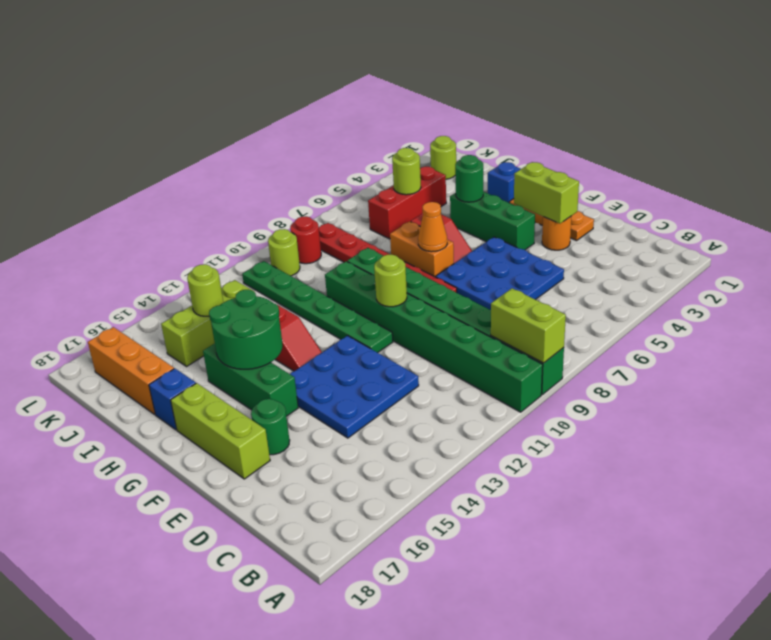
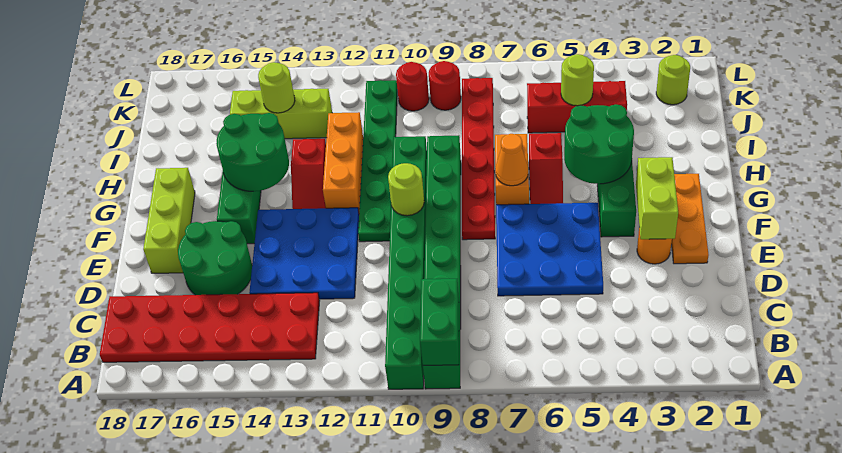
lime 1x2 brick [491,288,566,363] -> green 1x2 brick [420,279,459,365]
none -> red 2x6 plate [100,293,320,362]
green 1x1 round brick [251,399,290,455] -> green 2x2 round brick [178,221,252,295]
blue 1x1 brick [488,162,520,203] -> none
green 1x1 round brick [455,155,483,202] -> green 2x2 round brick [564,104,634,184]
blue 1x1 brick [149,369,196,430] -> none
orange 1x3 brick [88,327,174,414] -> orange 1x3 brick moved to [323,112,363,211]
lime 1x1 round brick [268,229,300,276] -> red 1x1 round brick [396,62,429,111]

